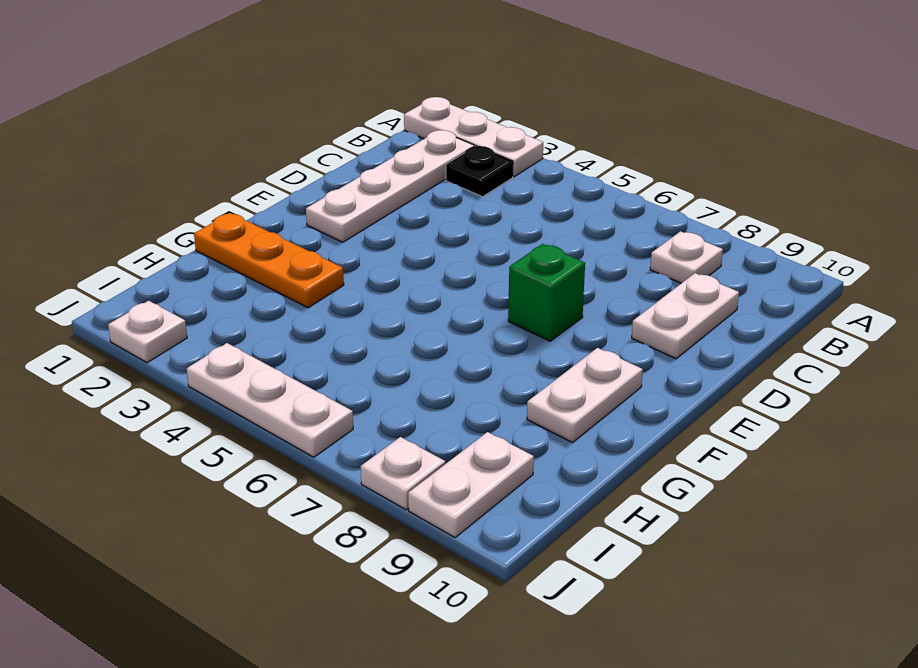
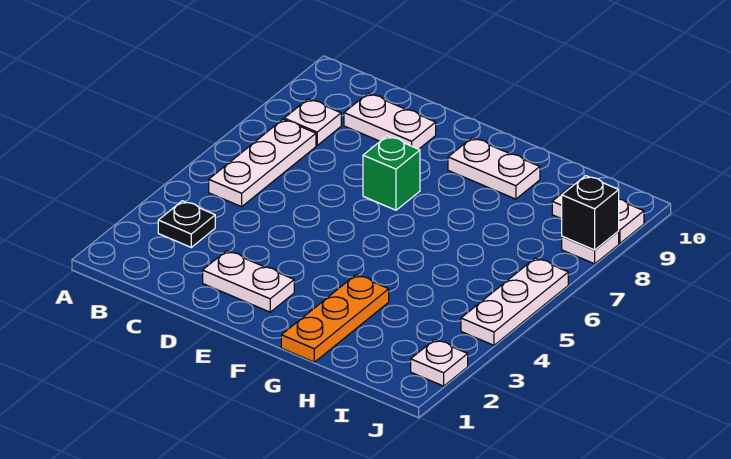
white 1x3 plate [404,97,543,177] -> white 1x3 plate moved to [209,119,316,207]
white 1x4 plate [306,130,474,242] -> white 1x2 plate [203,251,294,312]
none -> black 1x1 brick [562,176,619,250]

